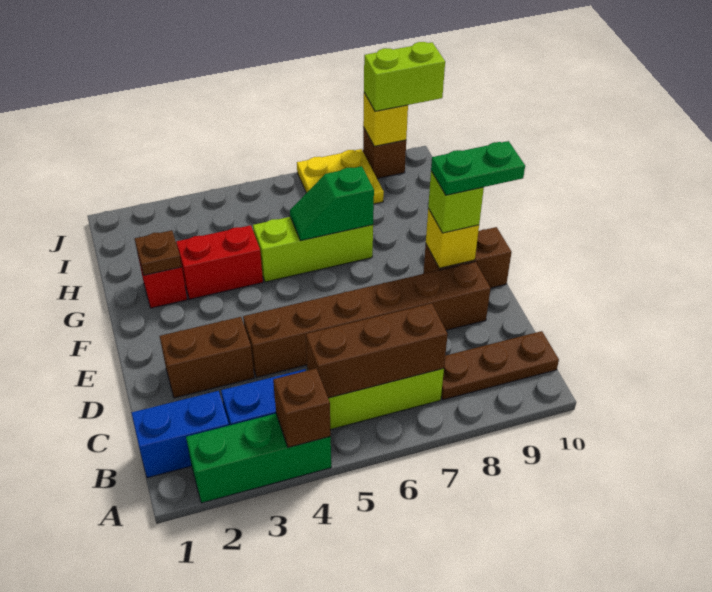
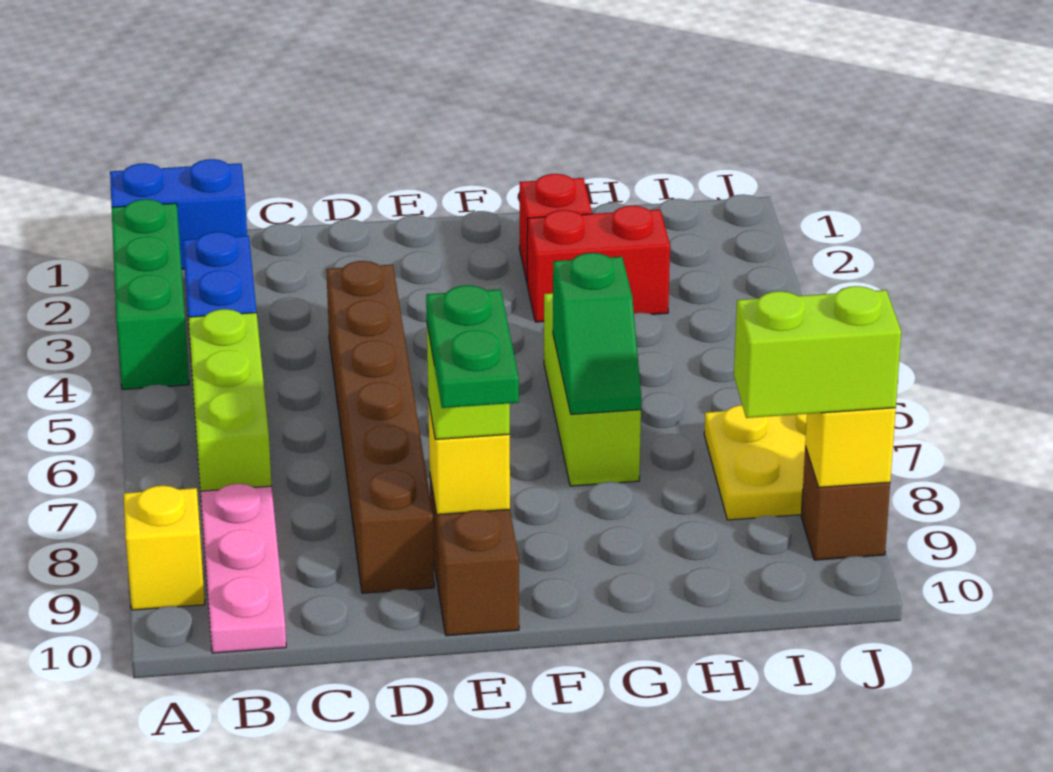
brown 1x1 brick [273,369,331,448] -> none
none -> yellow 1x1 brick [124,486,205,610]
blue 1x2 brick [131,391,229,478] -> blue 1x2 brick turned to [110,159,247,269]
brown 1x3 brick [306,303,448,398] -> none
brown 1x3 plate [441,331,559,400] -> pink 1x3 plate [201,484,286,653]
brown 1x2 brick [160,317,254,398] -> none
brown 1x1 plate [135,230,182,275] -> none
red 1x2 brick [176,225,263,299] -> red 1x2 brick turned to [527,206,670,322]
green 1x2 slope [290,166,374,241] -> green 1x2 slope turned to [553,253,641,414]
lime 1x2 brick [364,42,445,111] -> lime 1x2 brick turned to [734,286,901,418]

